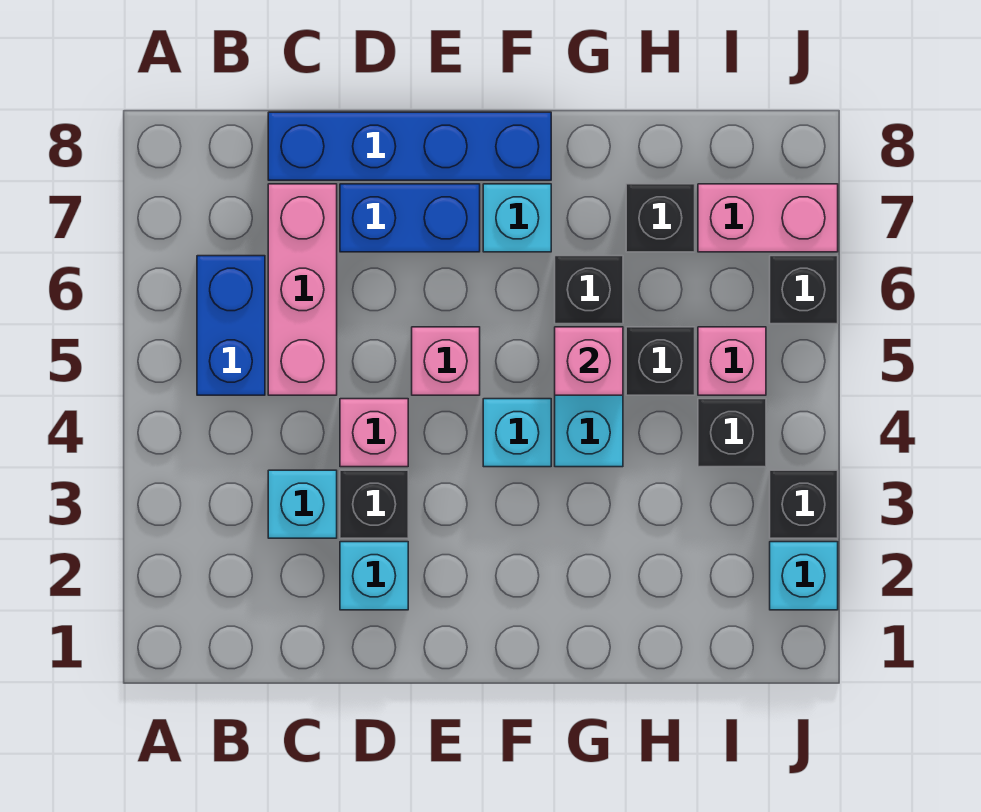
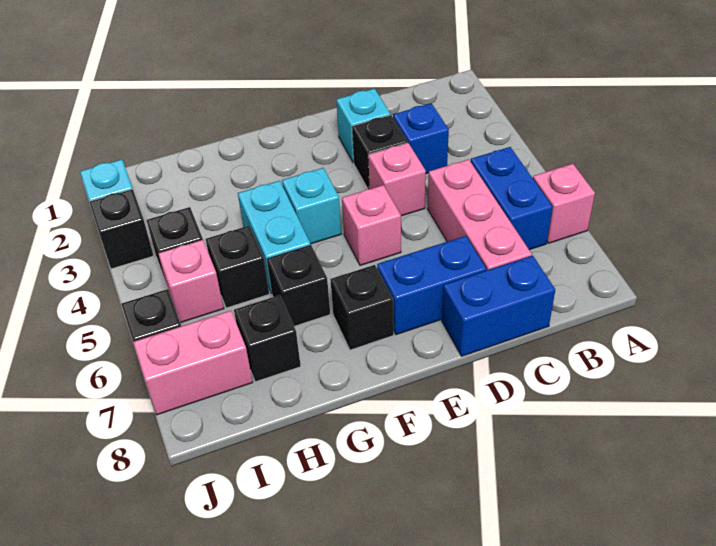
cyan 1x1 brick [268,470,337,538] -> blue 1x1 brick [393,103,449,174]
blue 1x4 brick [268,112,551,180] -> blue 1x2 brick [442,256,555,356]
cyan 1x1 brick [483,184,551,252] -> black 1x1 brick [330,265,394,350]
pink 1x1 brick [555,327,623,395] -> pink 1x1 brick moved to [533,164,595,243]

